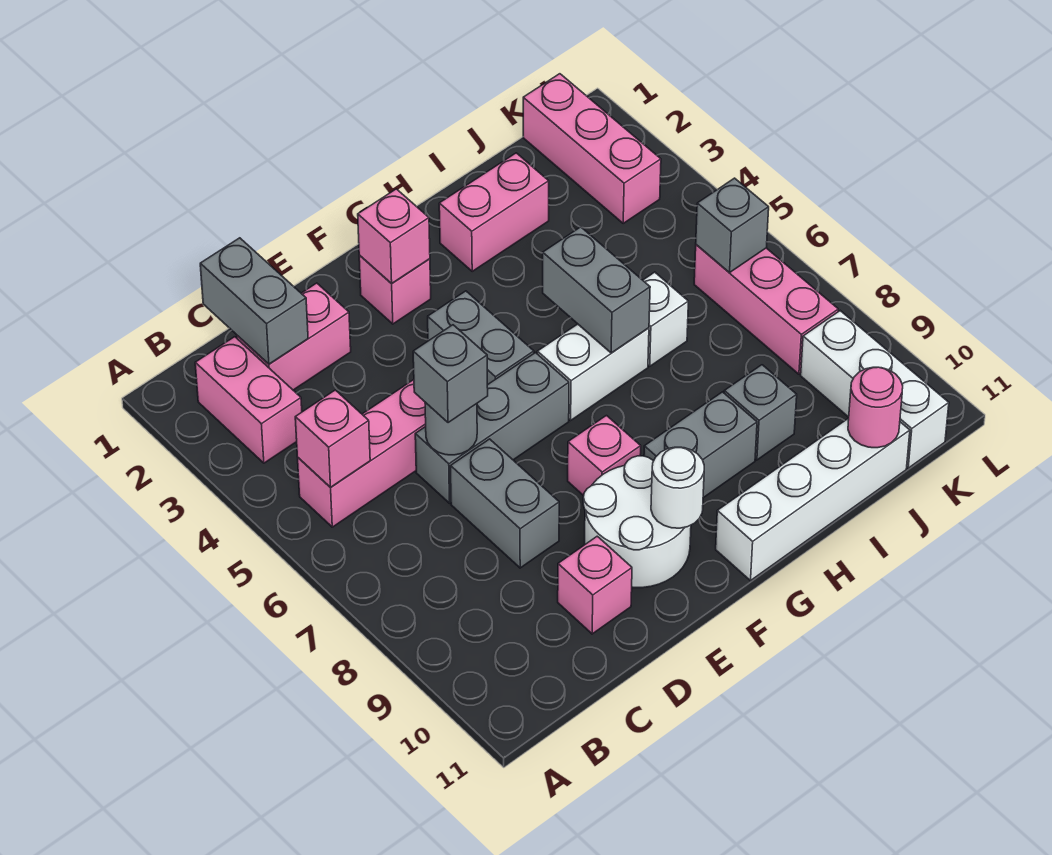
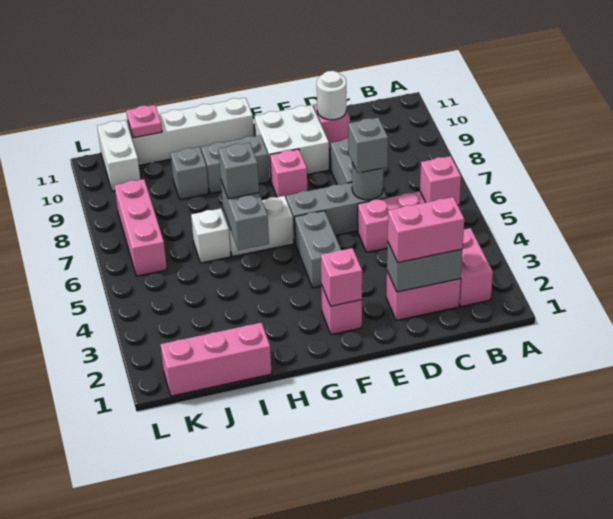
grey 1x2 brick [200,238,308,364] -> grey 1x2 brick turned to [387,242,462,292]
white 2x2 round brick [583,456,691,588] -> white 2x2 brick [255,105,329,180]
white 1x1 round brick [651,447,704,528] -> white 1x1 round brick moved to [317,71,346,120]
pink 1x2 brick [439,153,549,271] -> pink 1x2 brick moved to [388,197,464,262]
pink 1x1 round brick [848,367,903,448] -> pink 1x1 plate [126,105,162,138]
pink 1x3 brick [523,74,661,223] -> pink 1x3 brick turned to [160,323,272,396]
grey 1x1 brick [696,178,769,273] -> grey 1x1 brick moved to [219,142,259,199]
white 1x3 brick [801,311,949,468] -> white 1x2 brick [97,120,140,191]

